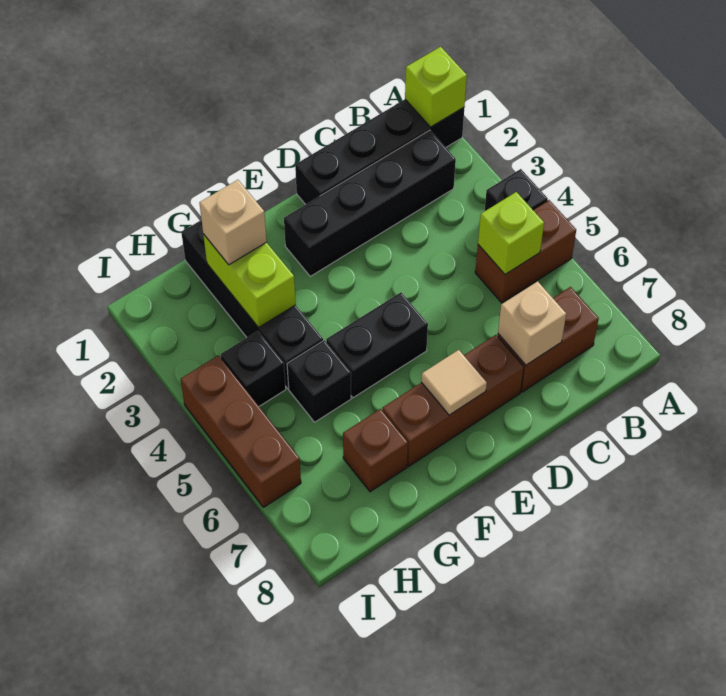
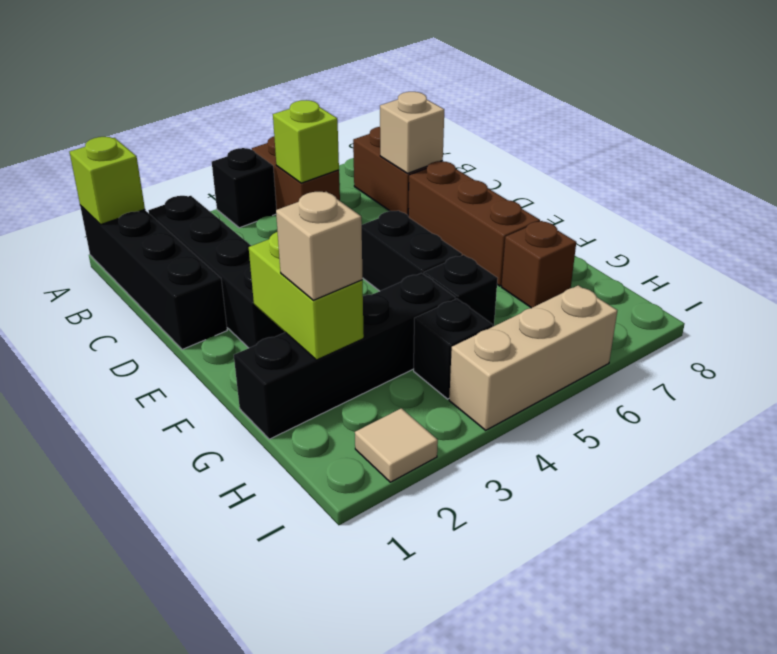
tan 1x1 tile [421,350,487,415] -> tan 1x1 tile moved to [355,408,438,482]
lime 1x2 brick [203,234,296,328] -> lime 1x2 brick turned to [249,232,364,360]
brown 1x3 brick [181,355,301,507] -> tan 1x3 brick [449,285,617,430]

